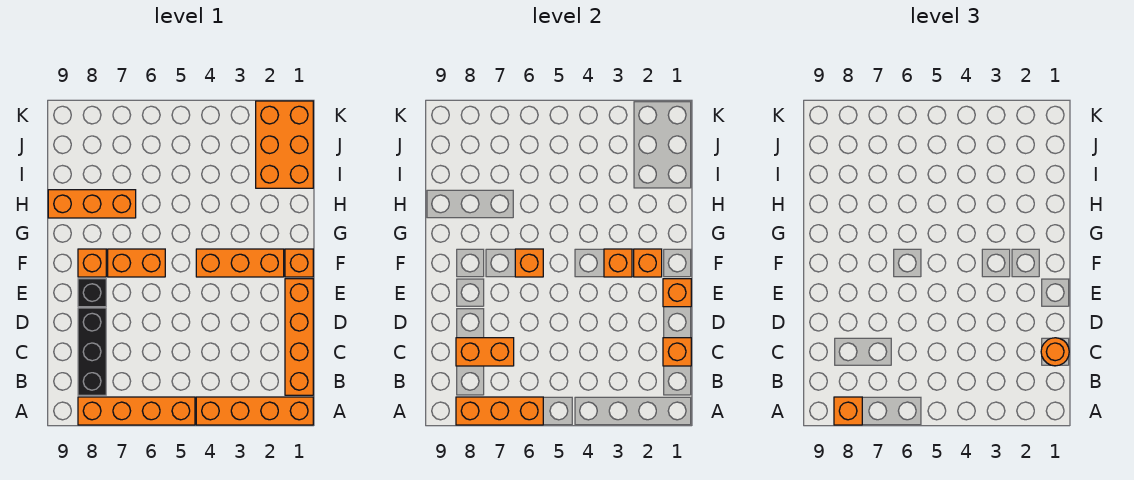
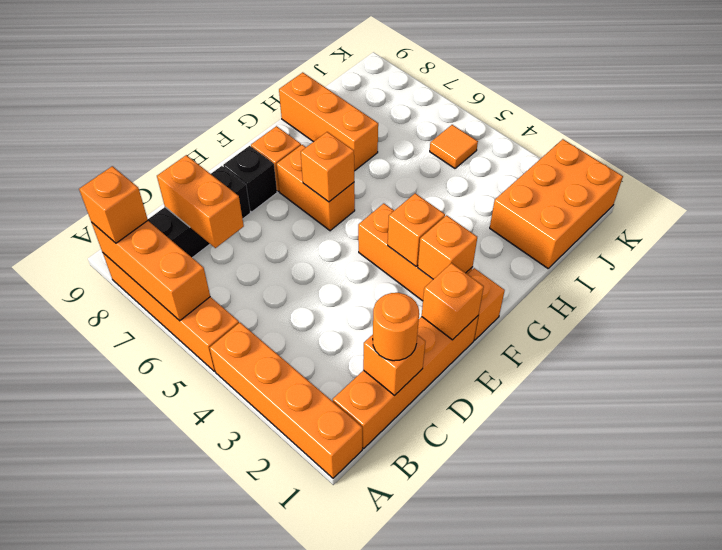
none -> orange 1x1 tile [430,125,478,168]

